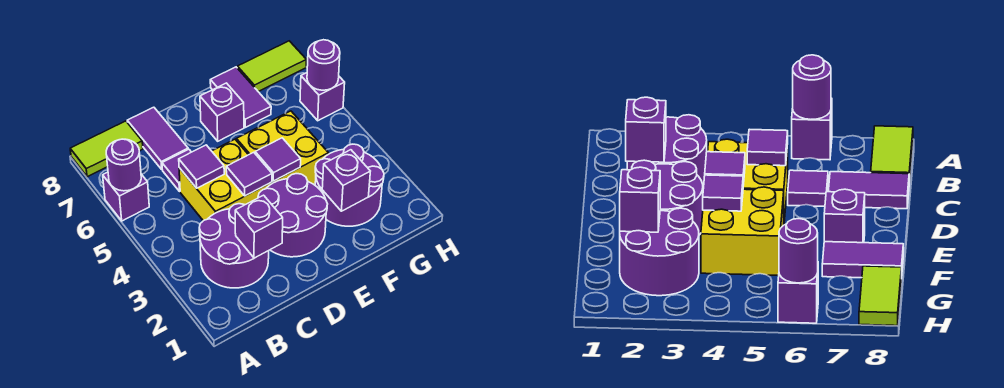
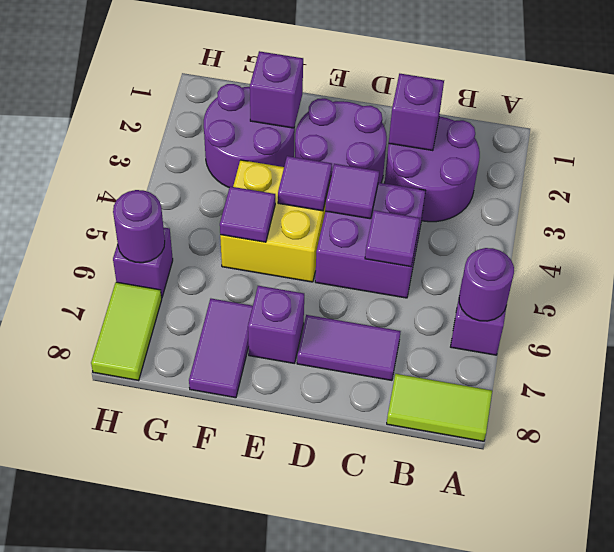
yellow 2x2 brick [179,139,272,221] -> purple 2x2 brick [315,183,426,298]
purple 1x1 tile [162,149,191,192] -> purple 1x1 tile moved to [220,187,275,242]
purple 1x2 tile [127,107,188,169] -> purple 1x2 tile turned to [297,315,401,380]
lime 1x2 tile [237,41,306,92] -> lime 1x2 tile turned to [91,282,162,380]

